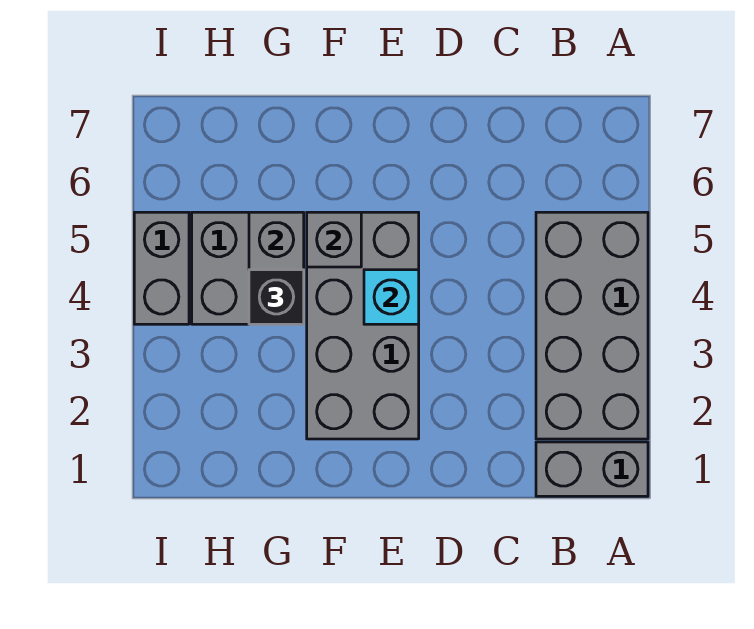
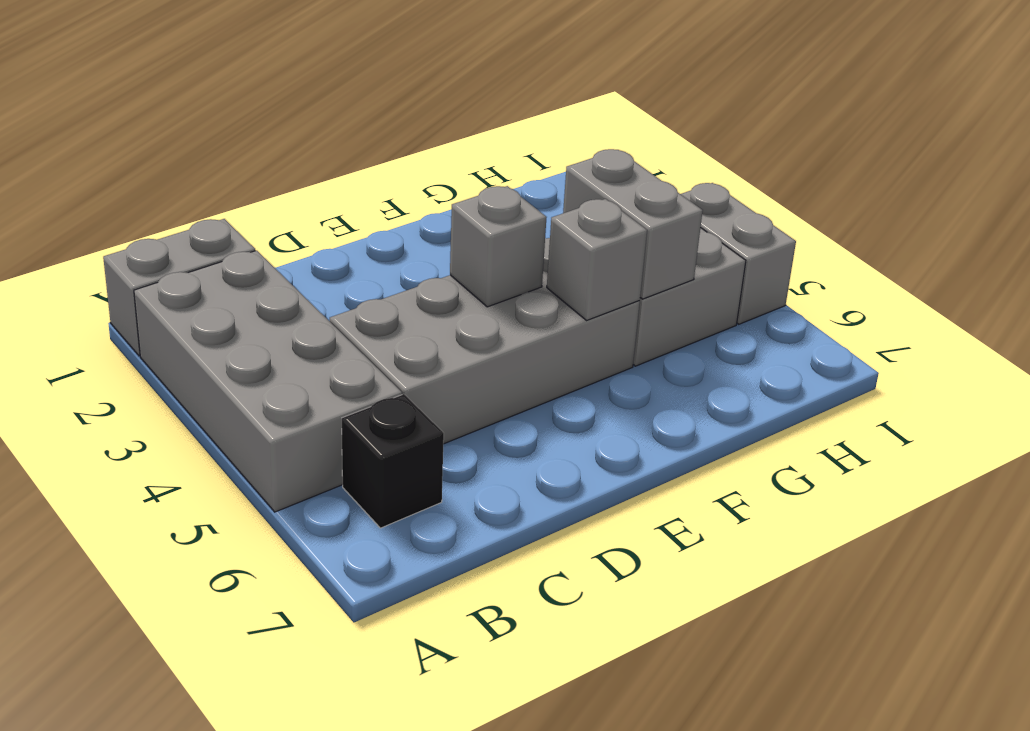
grey 2x4 brick [307,212,419,439] -> grey 2x4 brick turned to [330,238,640,444]
cyan 1x1 brick [364,270,419,324] -> grey 1x1 brick [450,186,547,307]
black 1x1 brick [249,270,304,324] -> black 1x1 brick moved to [342,394,444,528]

